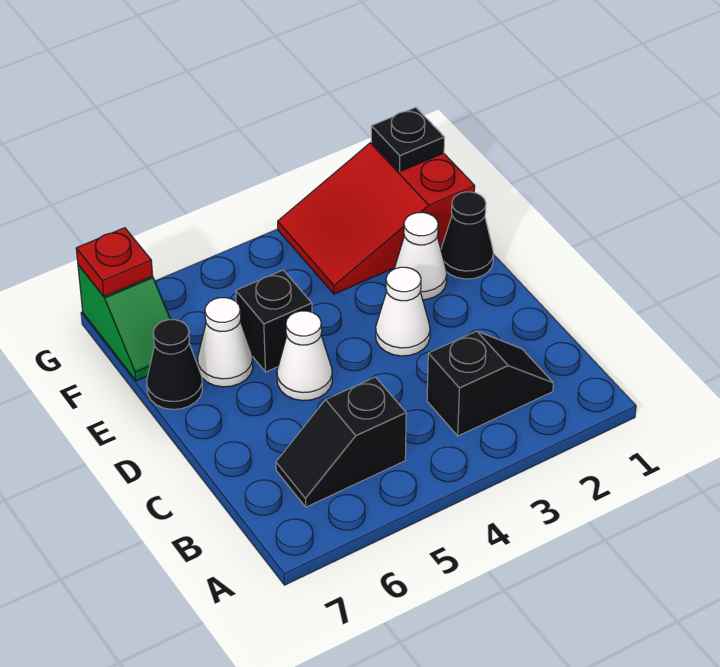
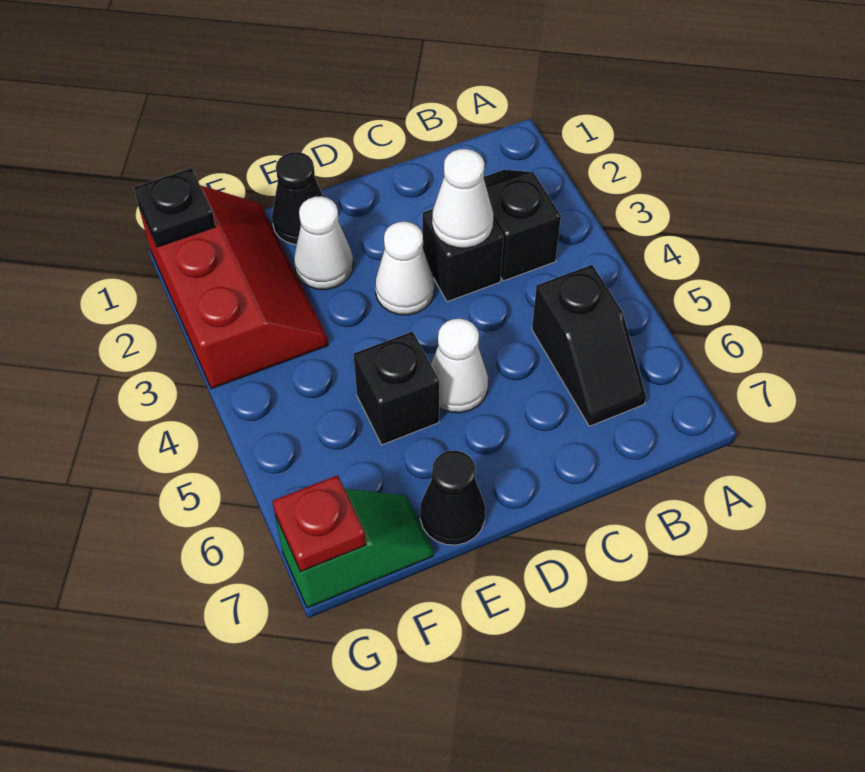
none -> black 1x1 brick [422,209,503,302]
white 1x1 cone [198,298,253,387] -> white 1x1 cone moved to [432,149,493,248]
red 2x3 slope [278,142,475,294] -> red 2x3 slope turned to [139,185,328,389]

